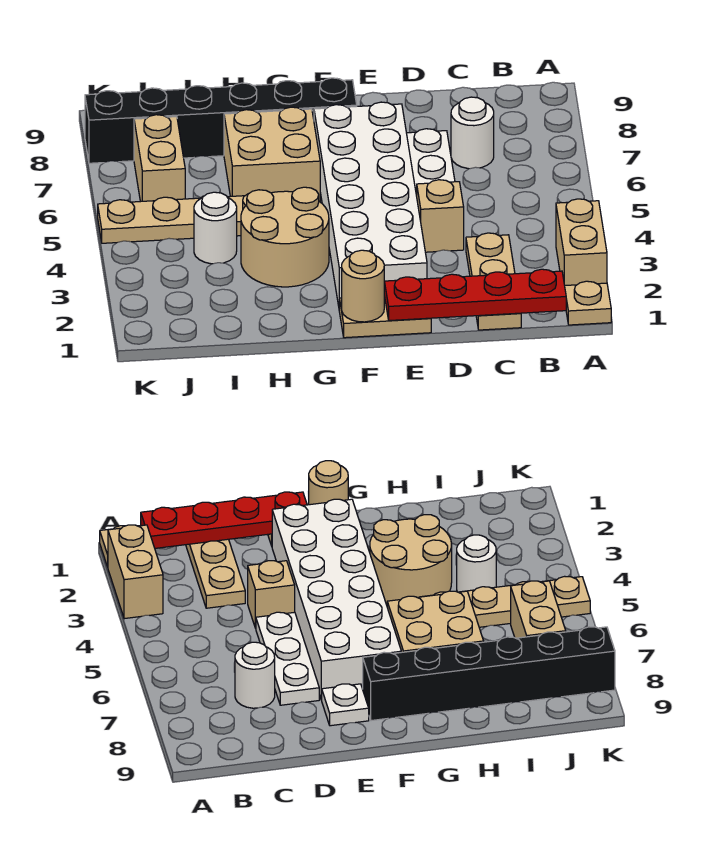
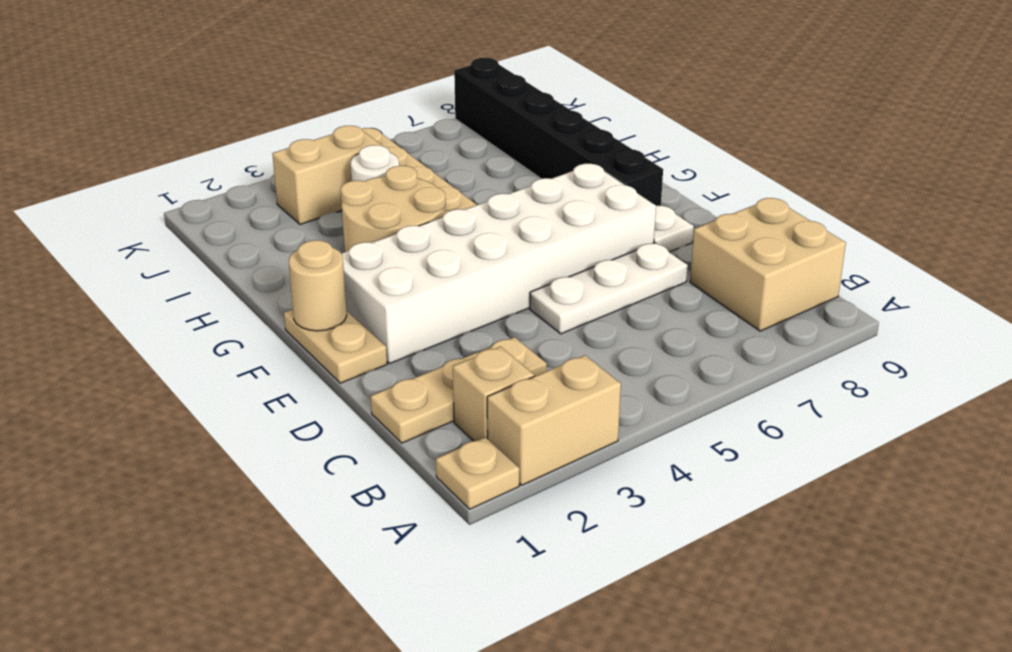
red 1x4 plate [384,269,566,321] -> none
white 1x1 round brick [451,97,494,169] -> none
tan 1x1 brick [417,180,464,252] -> tan 1x1 brick moved to [453,347,534,441]
tan 2x2 brick [224,107,320,202] -> tan 2x2 brick moved to [690,198,846,331]
tan 1x2 brick [134,115,185,202] -> tan 1x2 brick moved to [272,126,381,225]

